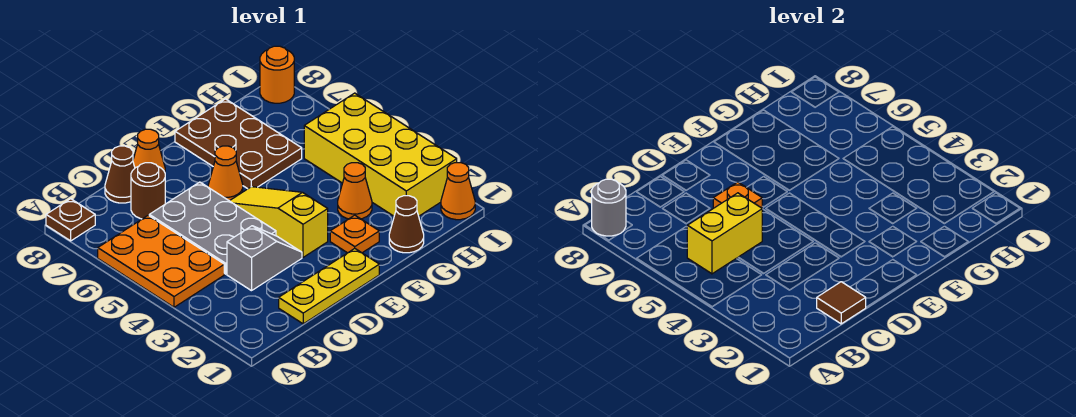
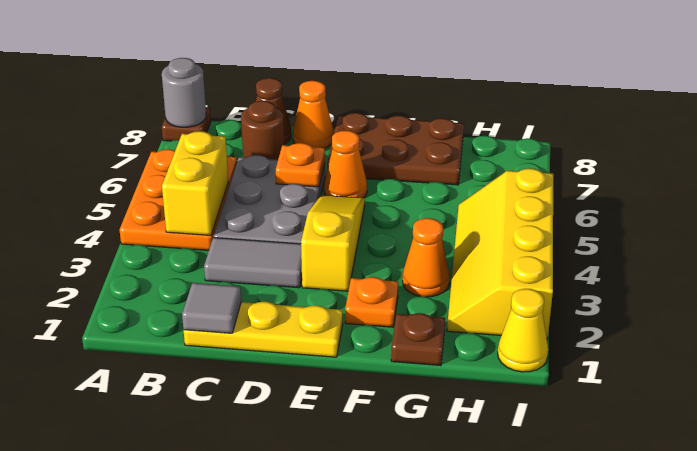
yellow 1x2 brick [687,193,762,274] -> yellow 1x2 brick turned to [162,131,228,235]
brown 1x1 tile [817,282,866,324] -> grey 1x1 tile [182,283,241,333]
grey 1x2 slope [227,226,302,291] -> grey 1x2 tile [204,238,302,288]
brown 2x3 plate [175,99,302,189] -> brown 2x3 plate turned to [327,113,464,185]
brown 1x1 cone [389,196,424,253] -> brown 1x1 plate [391,313,445,365]
yellow 2x4 brick [304,93,457,216] -> yellow 2x4 slope [447,168,553,339]
orange 1x1 cone [441,163,475,220] -> yellow 1x1 cone [498,289,548,372]
orange 1x1 round brick [260,46,294,103] -> none

